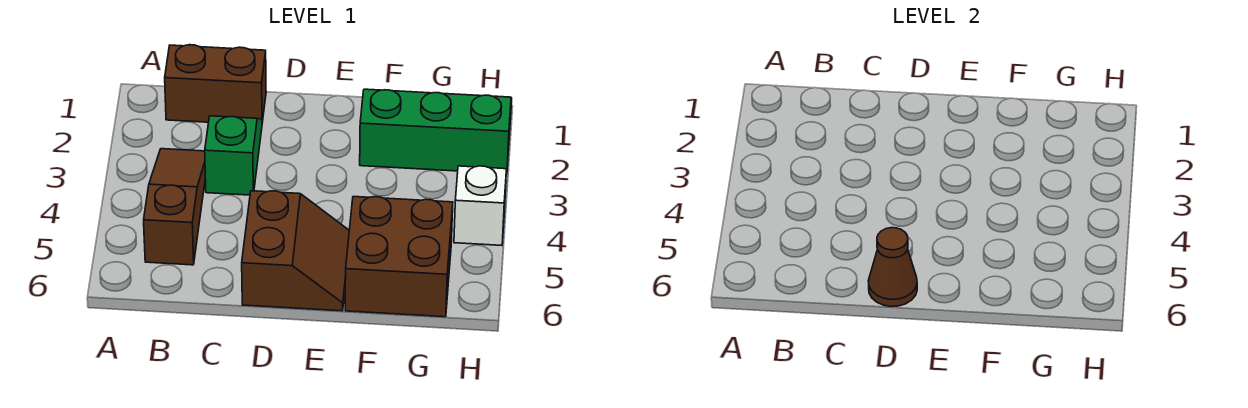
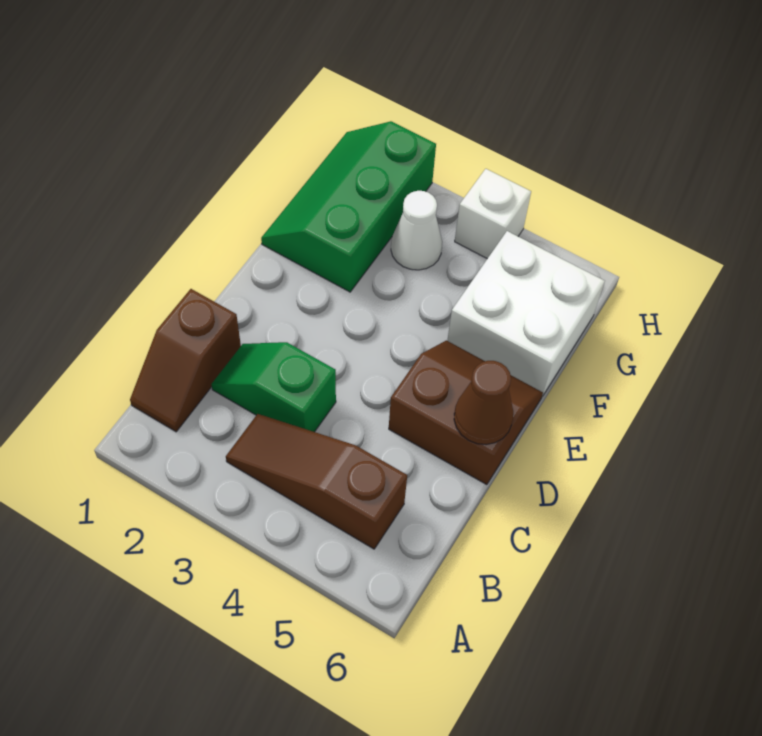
brown 1x2 brick [165,45,266,123] -> brown 1x2 slope [130,289,241,432]
brown 2x2 brick [345,197,453,317] -> white 2x2 brick [447,231,605,396]
none -> white 1x1 cone [391,191,442,270]

